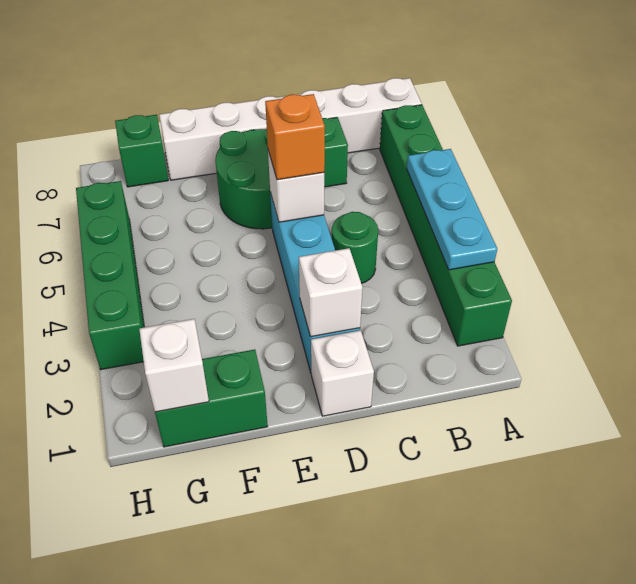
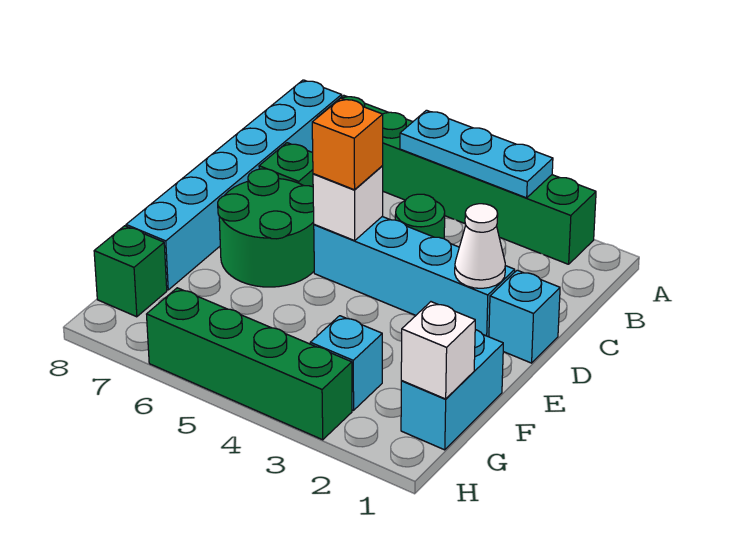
white 1x6 brick [159,78,422,180] -> cyan 1x6 brick [126,80,342,290]
white 1x1 brick [311,330,374,416] -> cyan 1x1 brick [489,270,560,363]
white 1x1 brick [299,248,363,337] -> white 1x1 cone [455,204,505,288]
green 1x2 brick [155,349,268,447] -> cyan 1x2 brick [401,330,503,450]
none -> cyan 1x1 brick [310,316,382,410]

